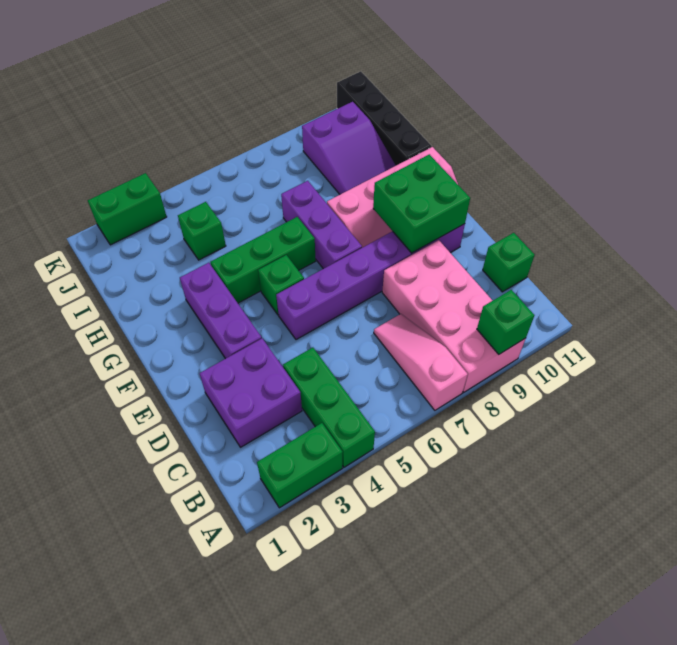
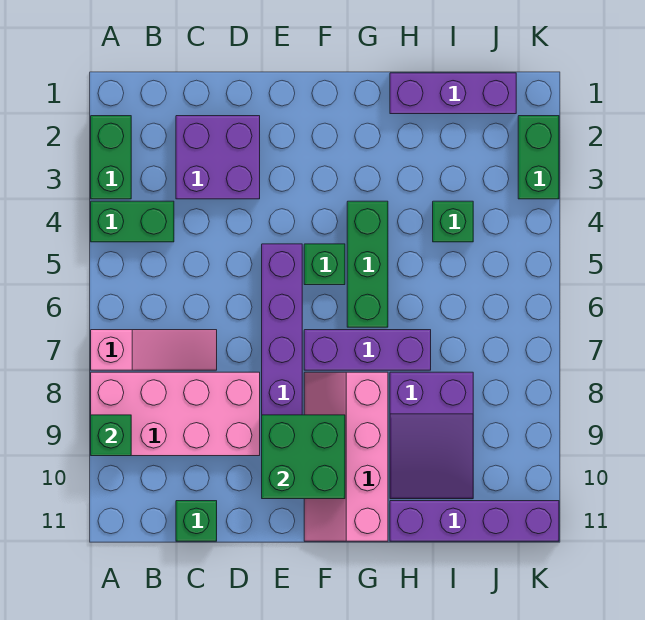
green 1x3 brick [283,348,375,467] -> green 1x2 brick [91,201,174,242]
purple 1x3 brick [180,263,262,359] -> purple 1x3 brick moved to [390,73,516,114]
purple 2x3 slope [302,102,396,194] -> purple 2x3 slope turned to [390,372,473,499]
black 1x4 brick [337,71,432,165] -> purple 1x4 brick [390,501,559,541]

